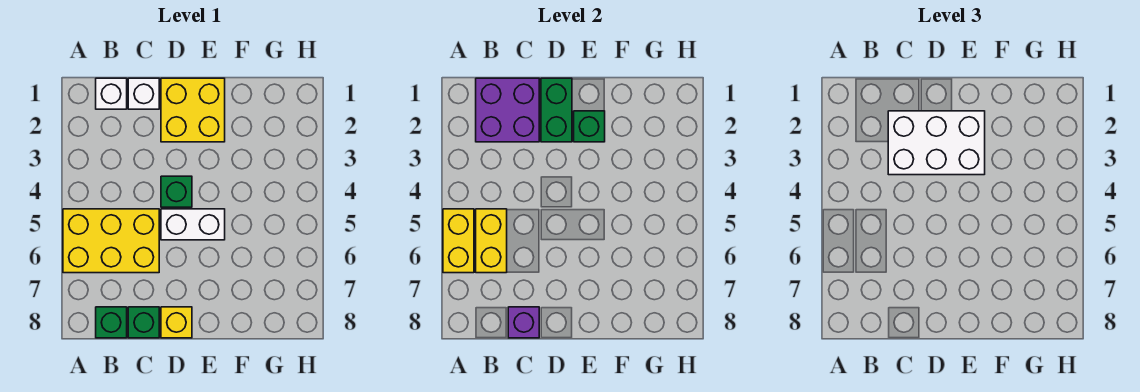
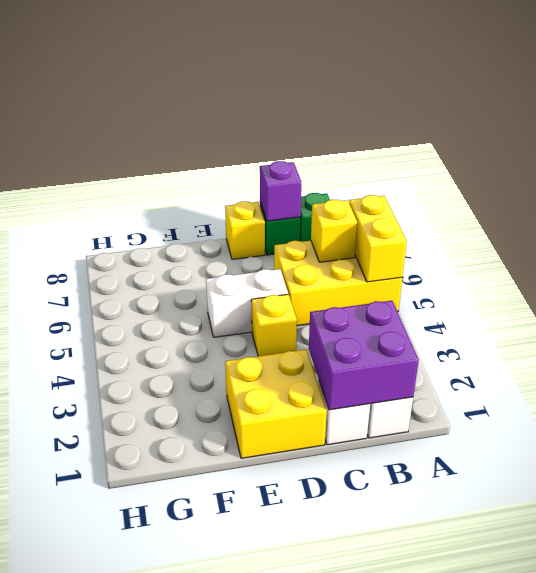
yellow 1x2 brick [476,209,507,273] -> yellow 1x1 brick [311,200,357,262]
white 2x3 brick [888,111,985,175] -> none
green 1x2 brick [541,78,572,142] -> none
green 1x1 brick [161,176,192,207] -> yellow 1x1 brick [251,294,297,356]
green 1x1 brick [574,111,605,142] -> none

